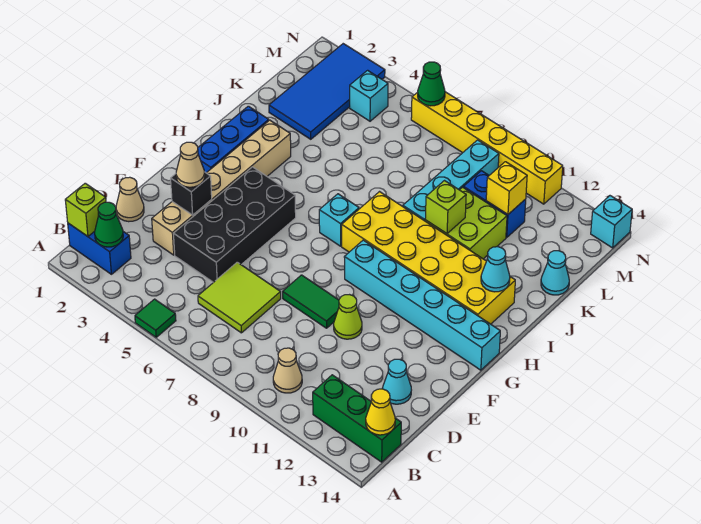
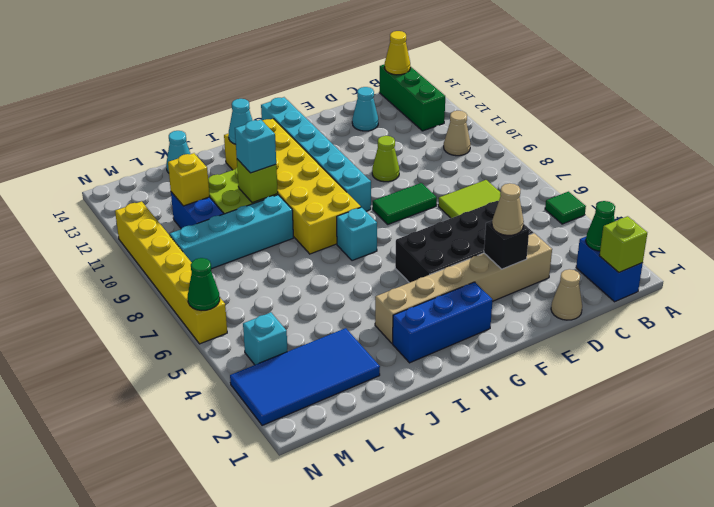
green 1x2 tile [283,275,339,328] -> green 1x2 tile turned to [373,183,437,224]
cyan 1x1 brick [591,196,632,248] -> cyan 1x1 brick moved to [235,120,276,173]

